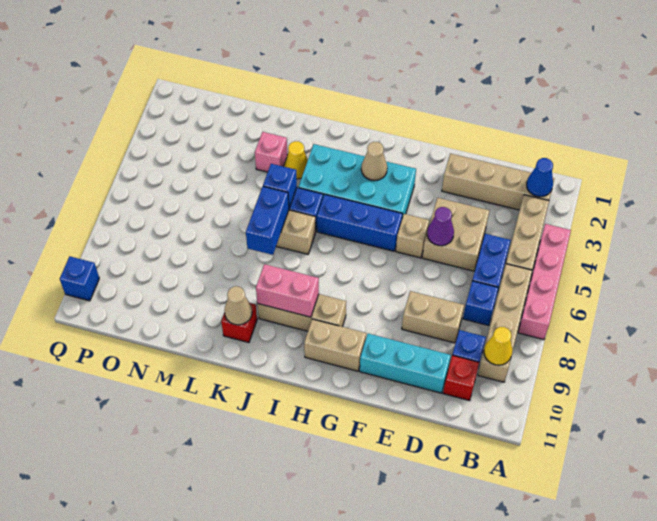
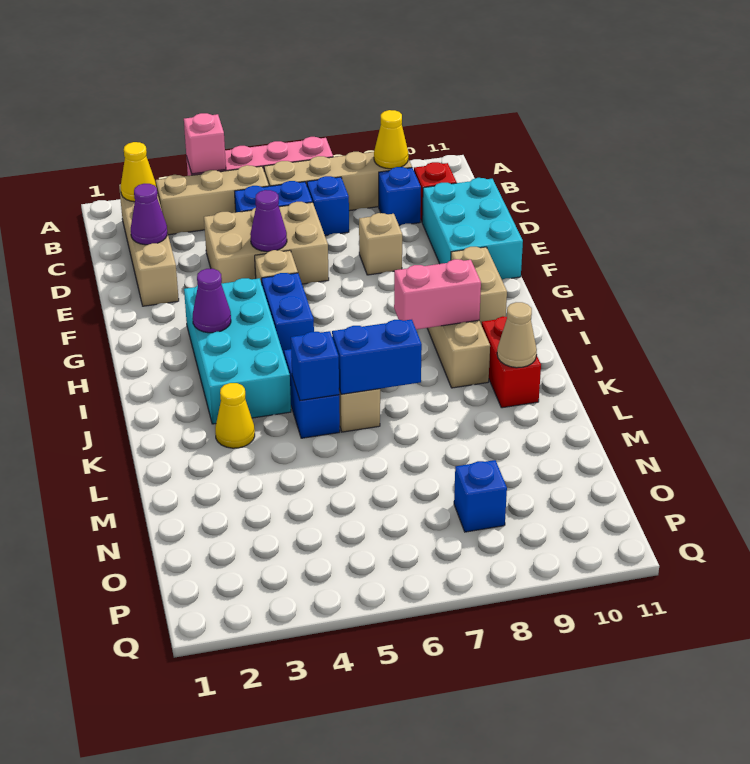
blue 1x1 cone [527,158,553,197] -> yellow 1x1 cone [121,142,156,202]
none -> purple 1x1 cone [131,184,167,245]
tan 2x2 brick [422,198,489,271] -> tan 2x3 brick [204,202,329,284]
tan 1x2 brick [402,291,464,343] -> tan 1x1 brick [359,213,402,275]
cyan 1x3 brick [360,334,451,393] -> cyan 2x3 brick [422,178,523,280]
blue 1x3 brick [317,194,403,251] -> blue 1x2 brick [262,273,314,355]
tan 1x1 cone [361,142,387,181] -> purple 1x1 cone [193,269,231,333]
pink 1x2 brick [256,264,319,317] -> pink 1x2 brick turned to [394,259,481,329]
red 1x1 brick [221,303,257,343] -> red 1x2 brick [482,316,541,408]
pink 1x1 brick [255,132,287,172] -> pink 1x1 brick moved to [184,113,226,174]
blue 1x1 brick [60,256,99,301] -> blue 1x1 brick moved to [454,460,507,532]

